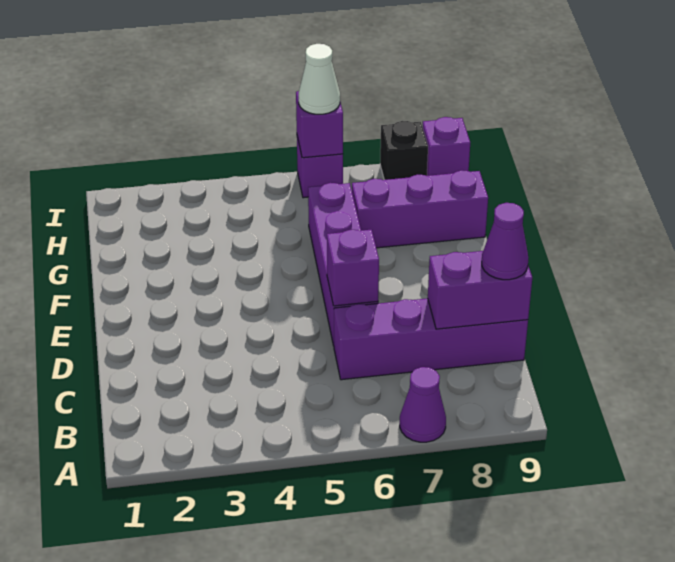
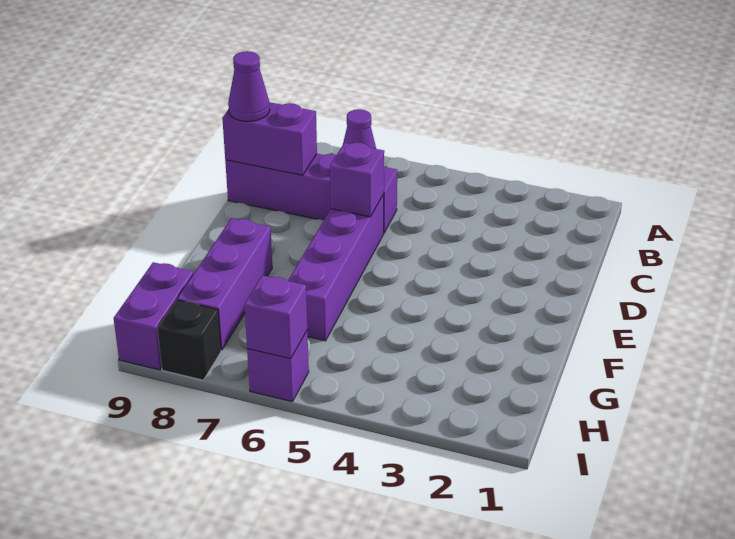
purple 1x3 brick [352,170,488,248] -> purple 1x3 brick turned to [177,218,272,350]
white 1x1 cone [298,44,340,114] -> none
purple 1x1 brick [423,117,470,176] -> purple 1x2 brick [114,262,193,370]

